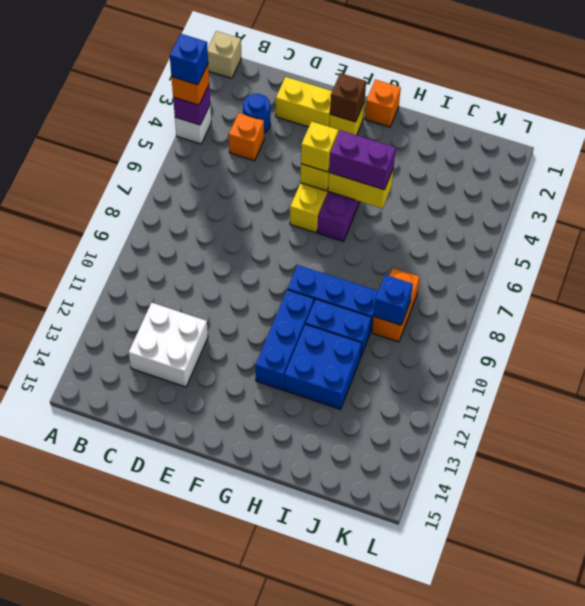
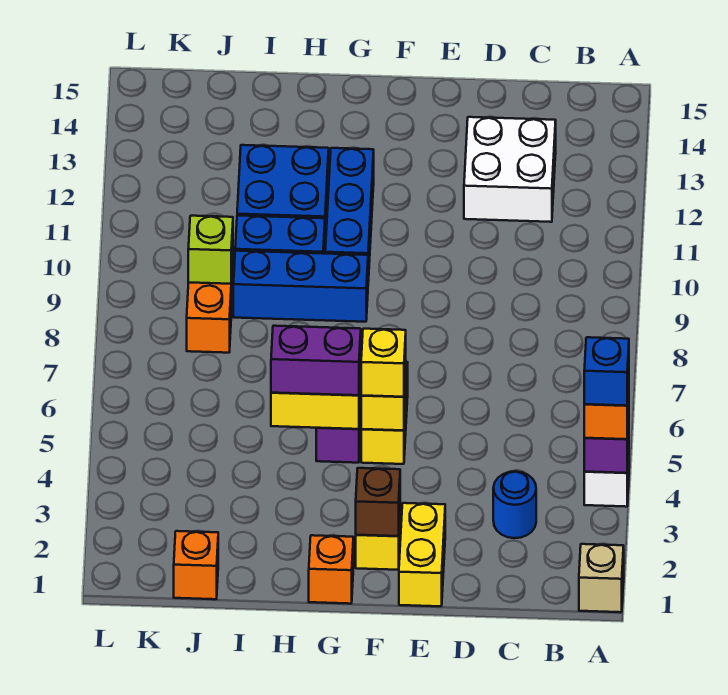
orange 1x1 brick [229,113,264,161] -> orange 1x1 brick moved to [174,531,218,599]
yellow 1x2 brick [276,77,332,127] -> yellow 1x2 brick turned to [399,503,445,606]
blue 1x1 brick [374,275,413,325] -> lime 1x1 brick [188,216,233,284]

